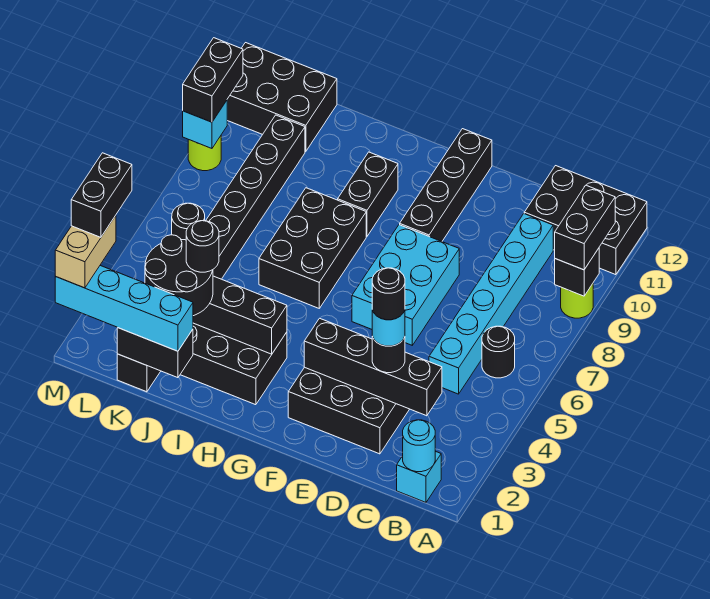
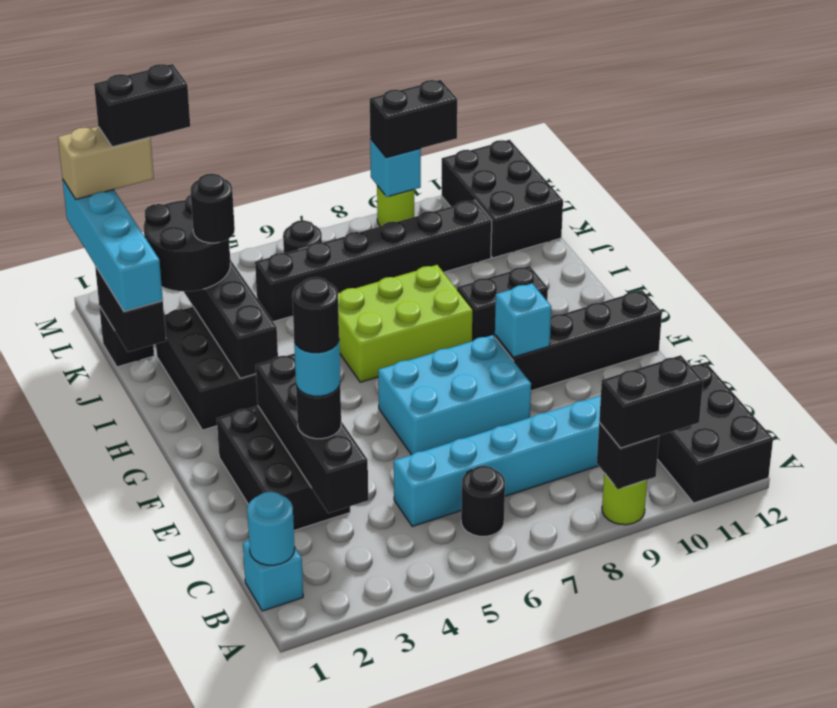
none -> cyan 1x1 brick [495,284,551,357]
black 2x3 brick [259,188,366,308] -> lime 2x3 brick [338,265,473,382]

